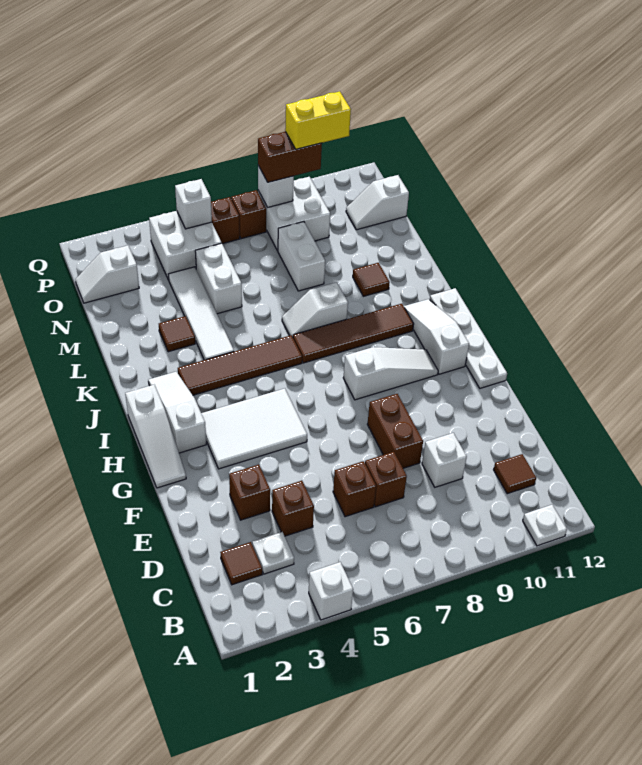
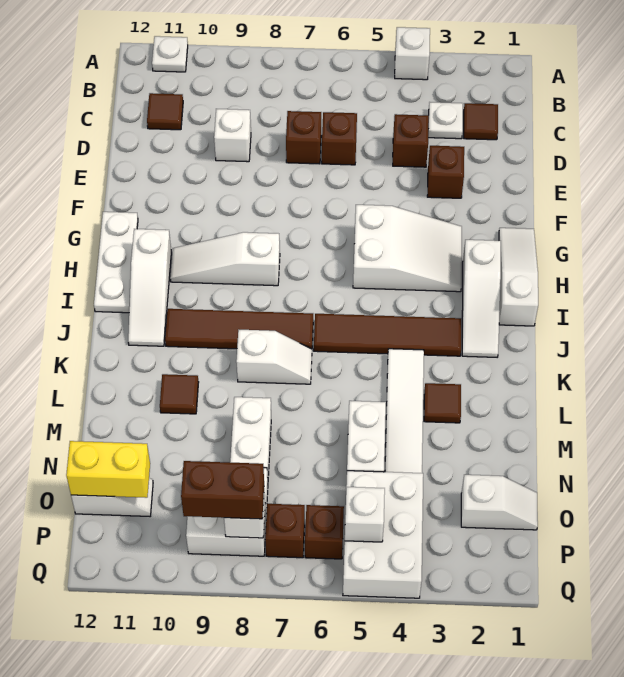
brown 1x2 brick [367,394,423,468] -> none
white 2x3 tile [201,389,307,469] -> white 2x3 slope [353,205,462,292]
white 1x4 plate [430,288,507,388] -> white 1x3 plate [94,212,138,313]
white 2x2 brick [149,211,222,280] -> white 2x3 brick [343,471,423,598]
yellow 1x2 brick [285,91,351,149] -> yellow 1x2 brick moved to [66,441,150,498]

